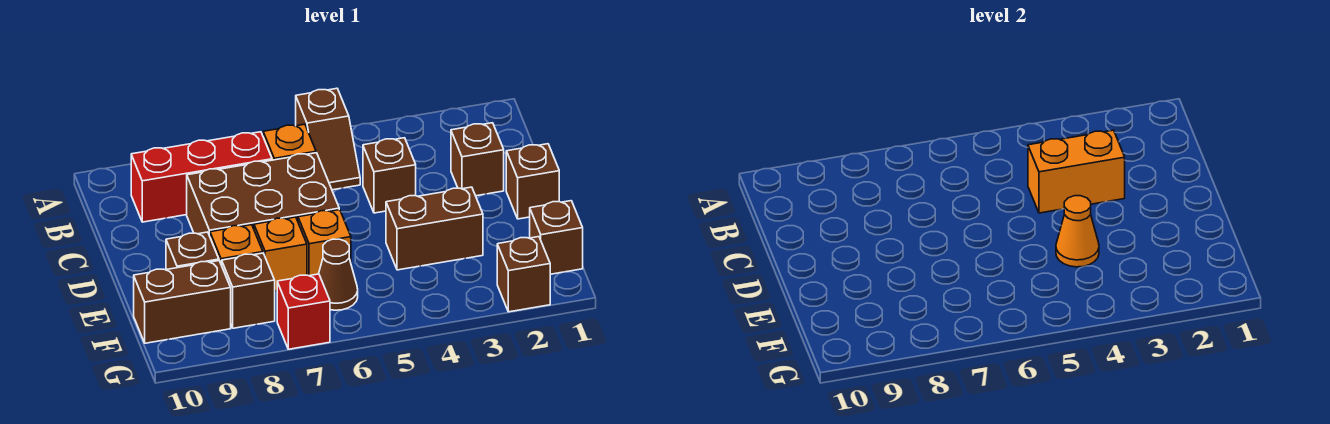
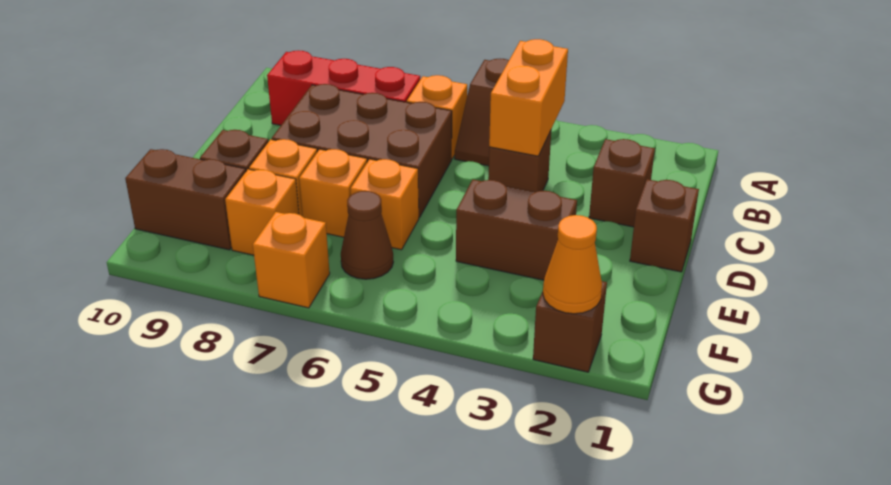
orange 1x2 brick [1028,130,1125,213] -> orange 1x2 brick turned to [489,39,568,156]
orange 1x1 cone [1056,196,1099,267] -> orange 1x1 cone moved to [543,215,602,314]
brown 1x1 brick [530,201,583,274] -> none
brown 1x1 brick [222,253,275,328] -> orange 1x1 brick [225,169,299,255]
red 1x1 brick [277,274,330,349] -> orange 1x1 brick [253,212,330,308]

